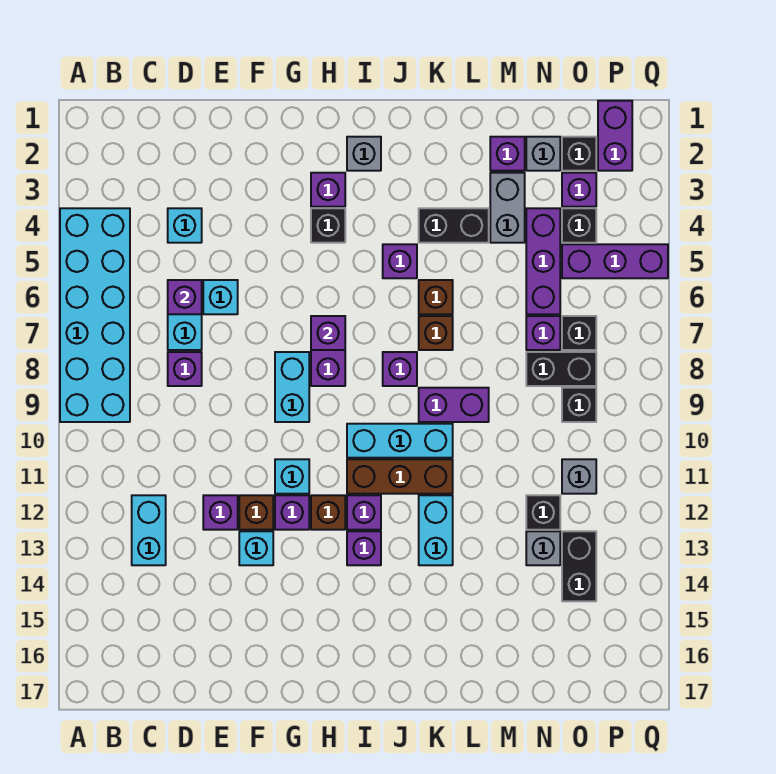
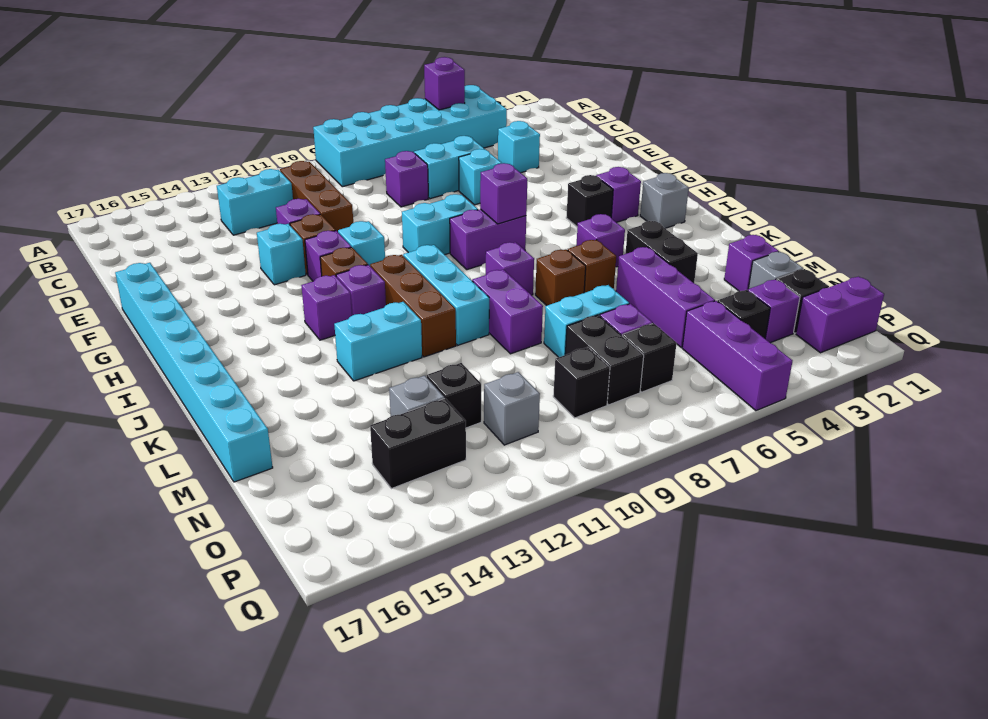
none -> brown 1x3 brick [280,161,353,232]
purple 1x1 brick [168,280,202,314] -> purple 1x1 brick moved to [424,57,465,110]
none -> cyan 1x8 brick [115,263,273,482]
grey 1x2 brick [490,173,525,243] -> none
none -> cyan 1x2 brick [544,285,629,357]
purple 1x3 brick [526,208,560,314] -> purple 1x3 brick turned to [616,247,715,347]

